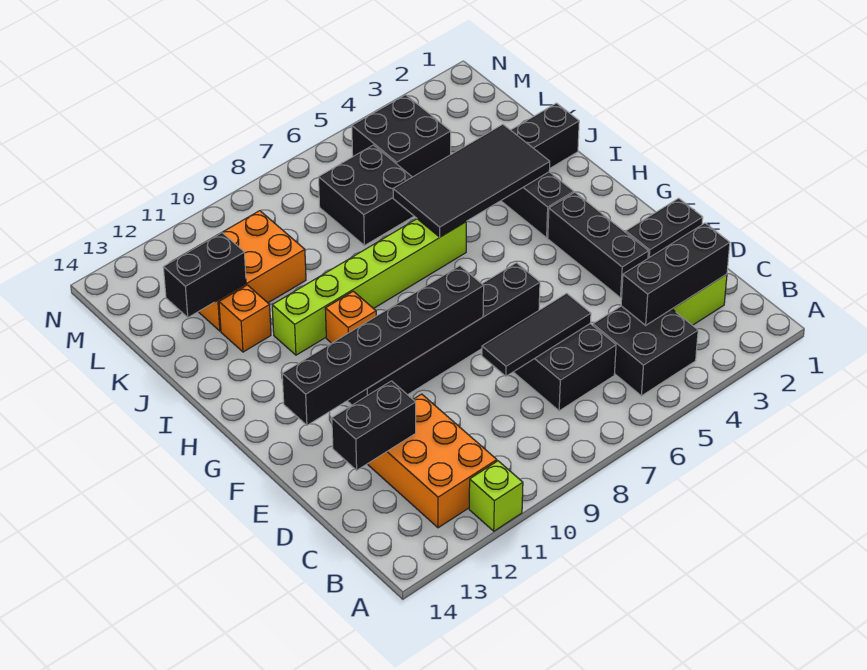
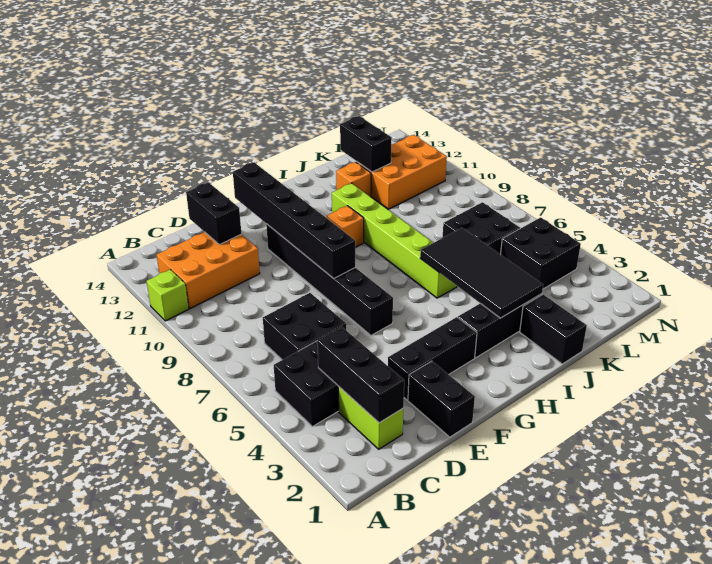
black 1x3 tile [482,293,591,376] -> none
orange 2x3 brick [173,211,306,331] -> orange 2x3 brick turned to [356,135,447,209]

